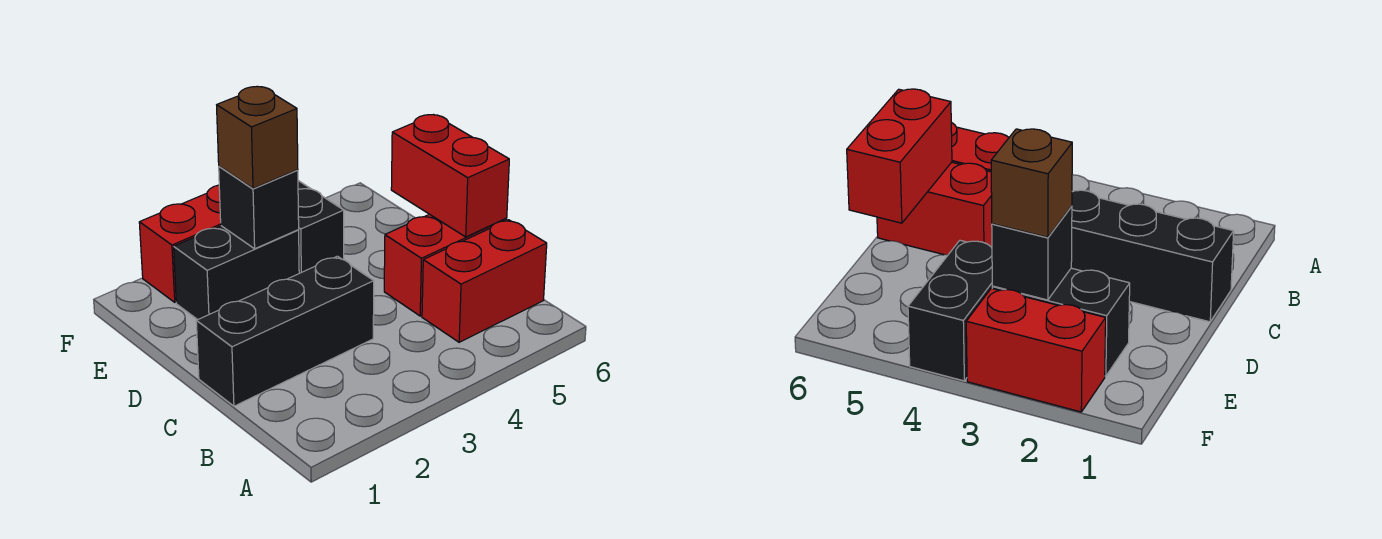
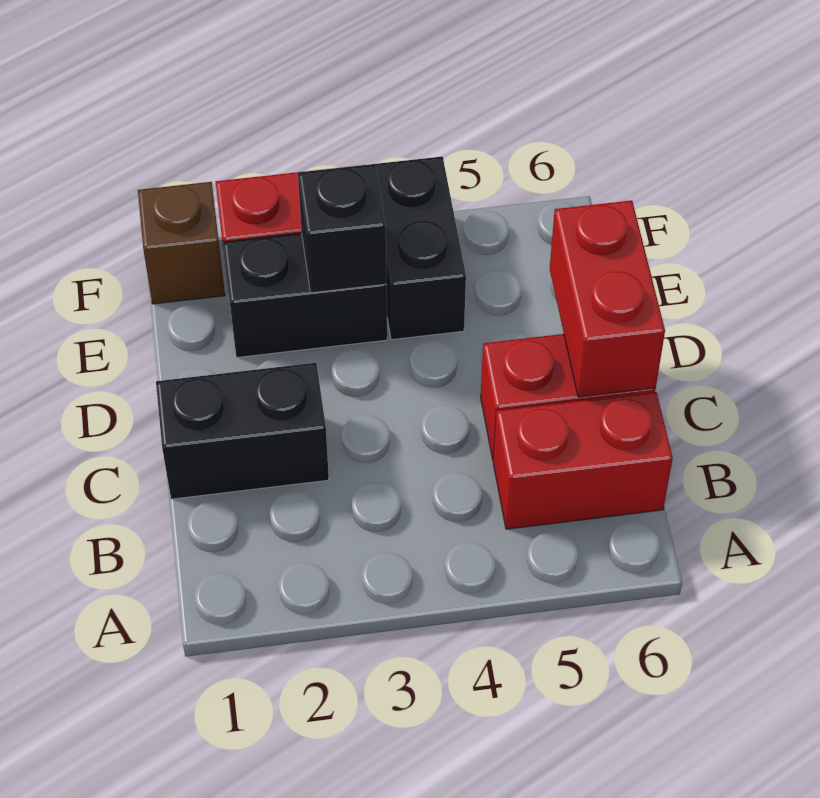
black 1x3 brick [196,256,374,406] -> black 1x2 brick [156,363,329,499]
brown 1x1 brick [217,86,298,189] -> brown 1x1 brick moved to [138,182,225,304]

